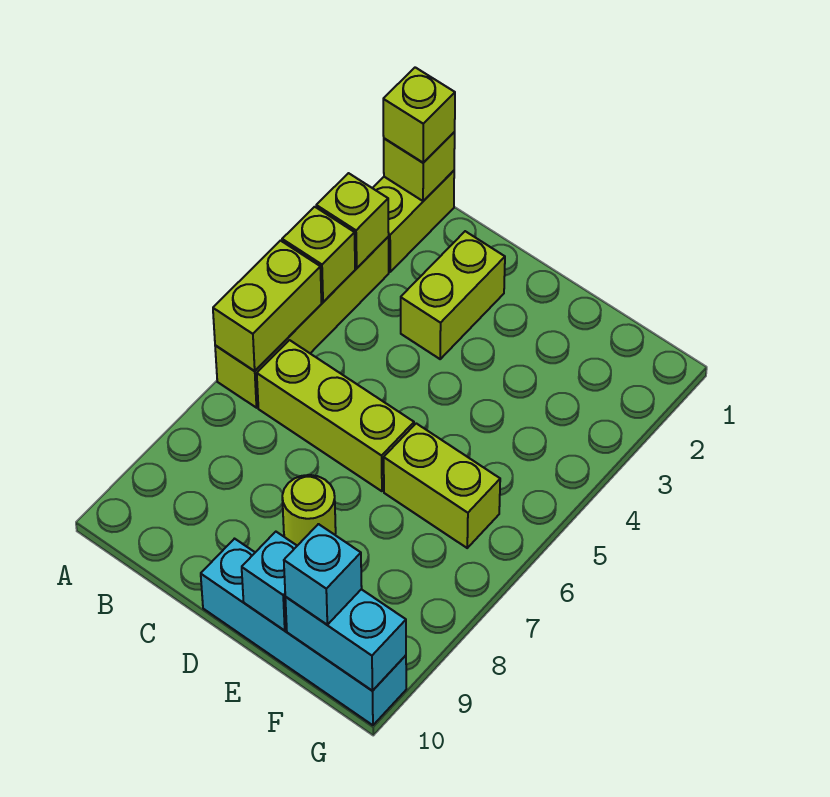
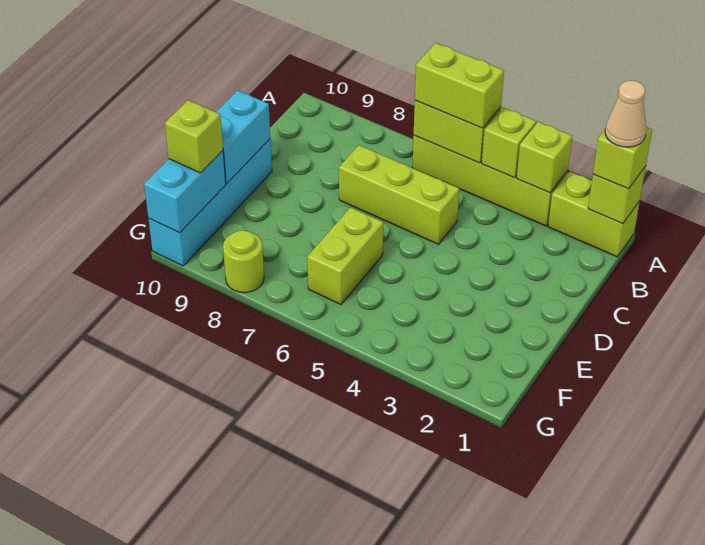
none -> tan 1x1 cone [605,80,646,147]
lime 1x3 brick [257,340,414,491] -> lime 1x3 brick turned to [339,145,459,244]
lime 1x2 brick [401,231,505,359] -> lime 1x2 brick moved to [415,43,504,128]
lime 1x1 round brick [282,475,336,546] -> lime 1x1 round brick moved to [223,230,264,293]
cyan 1x1 brick [242,532,297,631] -> cyan 1x2 brick [216,90,270,184]
cyan 1x1 brick [284,524,362,625] -> lime 1x1 brick [165,100,223,173]

